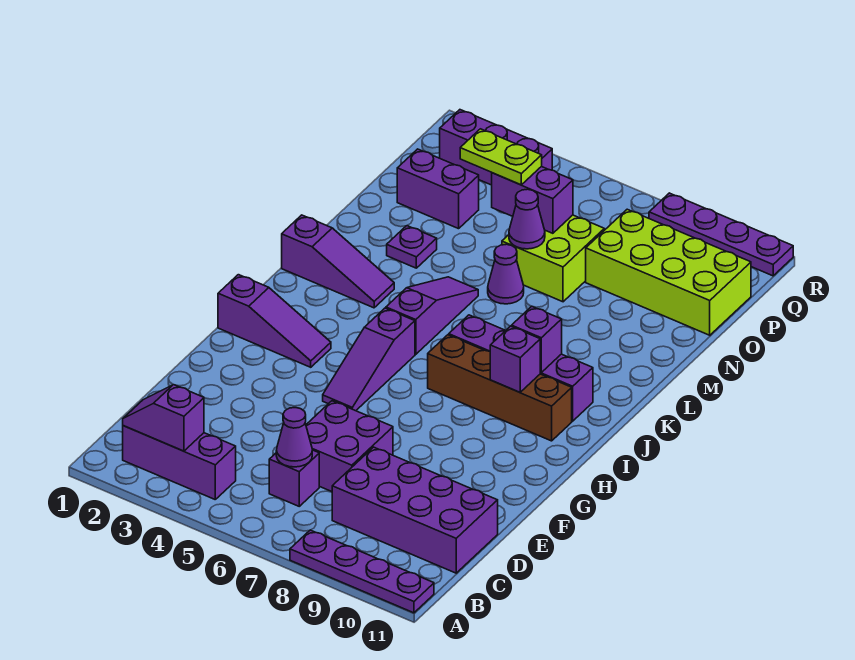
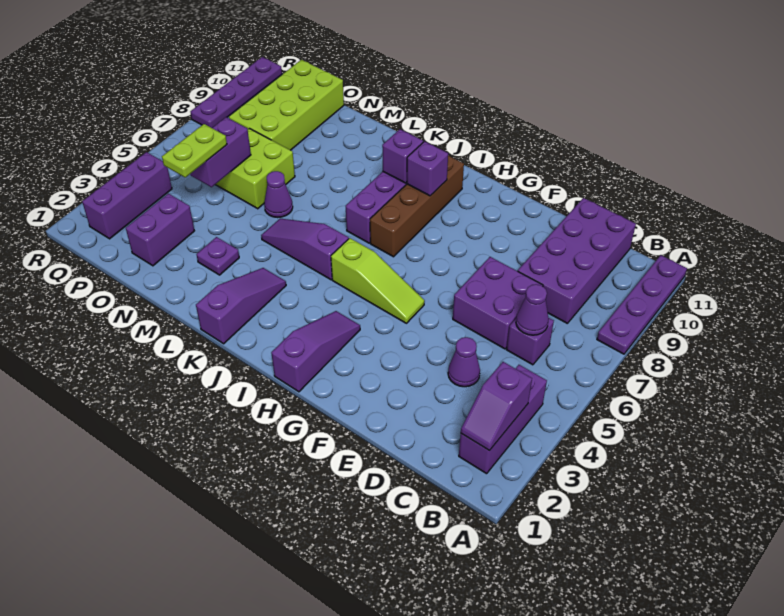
purple 1x3 slope [323,308,415,411] -> lime 1x3 slope [331,238,425,323]
purple 1x1 cone [509,189,545,249] -> purple 1x1 cone moved to [448,337,480,387]

